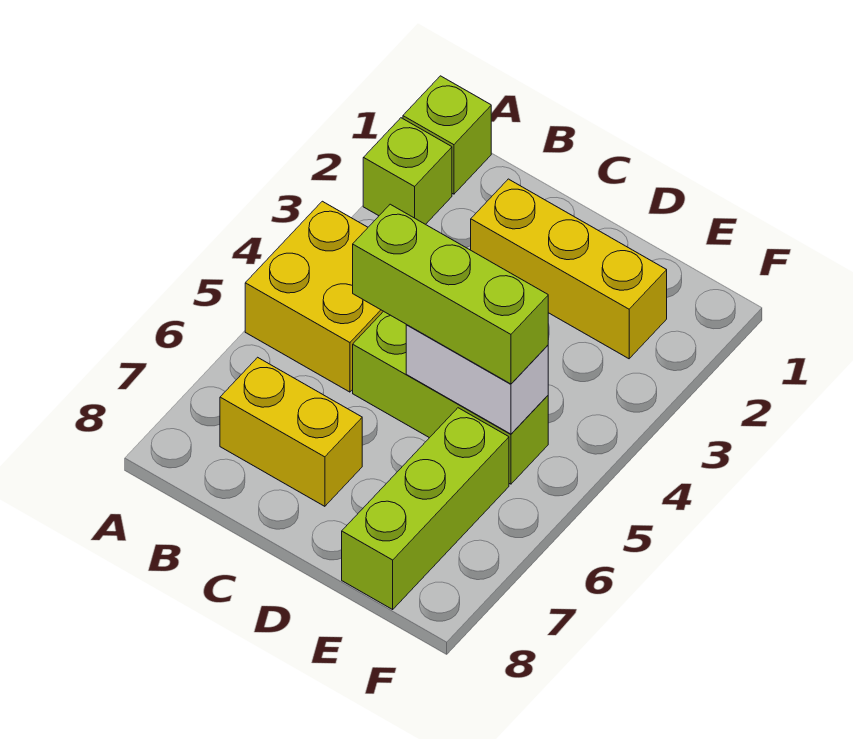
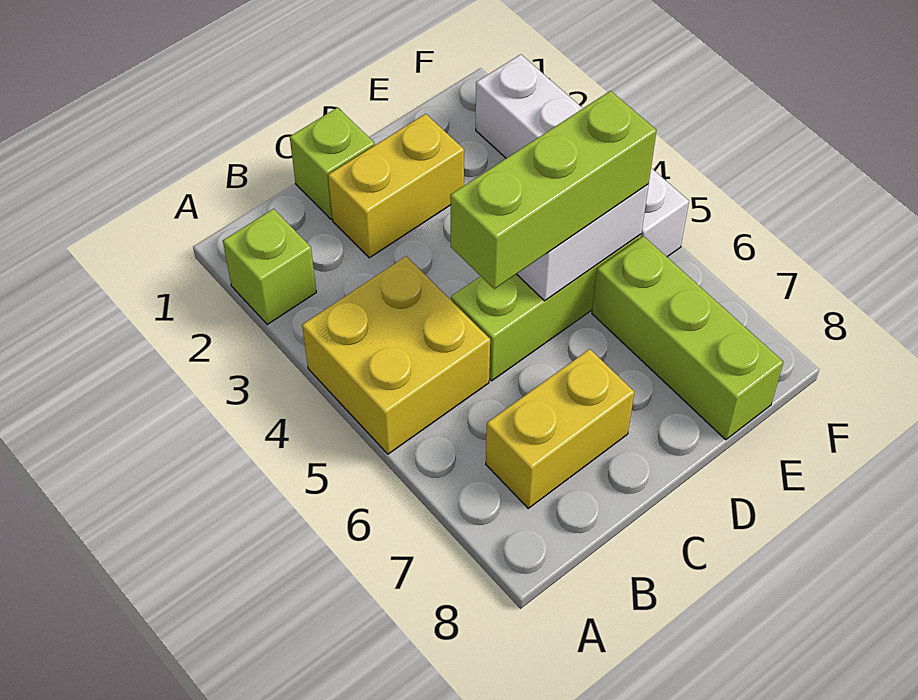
lime 1x1 brick [403,76,491,194] -> lime 1x1 brick moved to [290,108,375,219]
yellow 1x3 brick [471,179,667,359] -> yellow 1x2 brick [328,114,464,258]
none -> white 1x4 brick [476,54,689,257]

